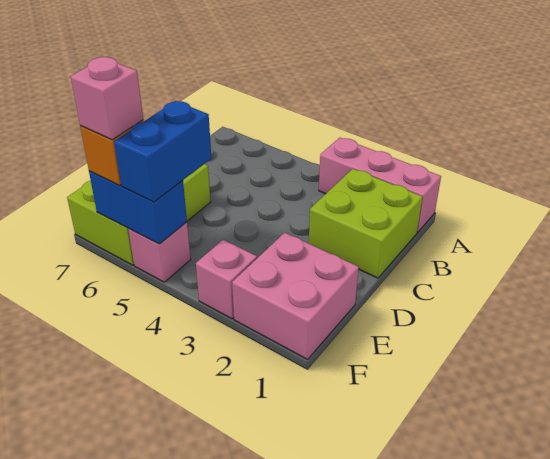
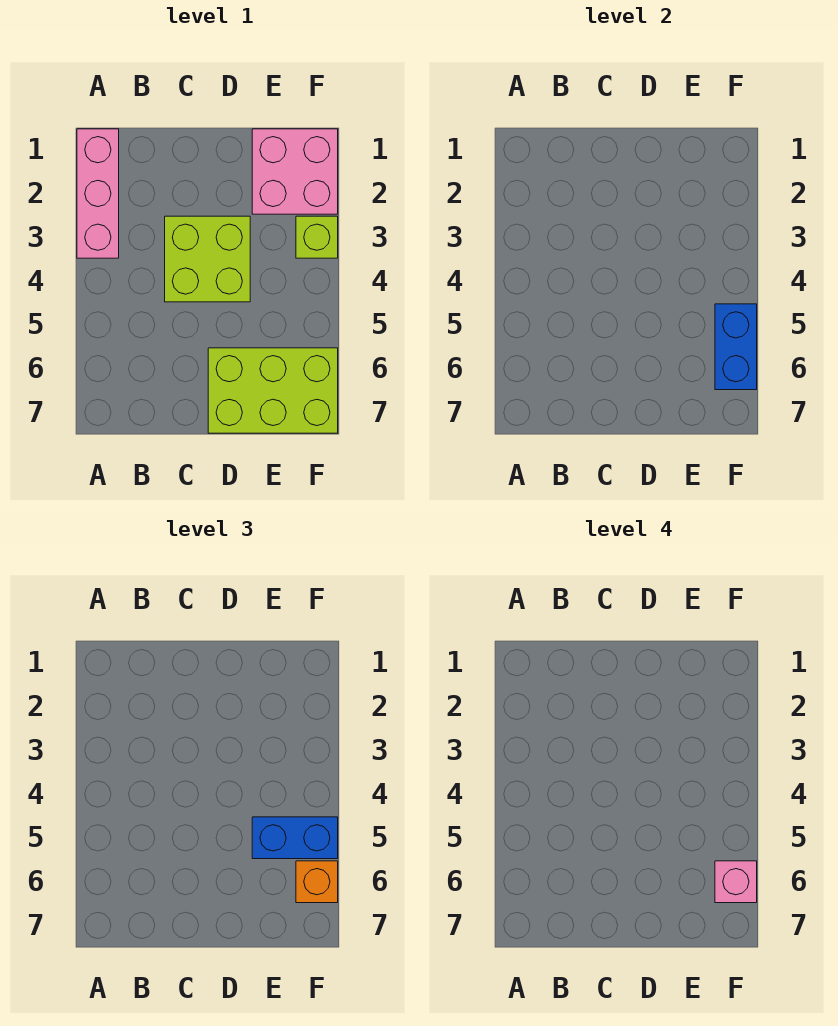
lime 2x2 brick [309,169,423,278] -> lime 2x2 brick moved to [165,216,250,302]
pink 1x1 brick [196,240,257,319] -> lime 1x1 brick [296,216,338,258]
pink 1x1 brick [128,222,191,282] -> none

